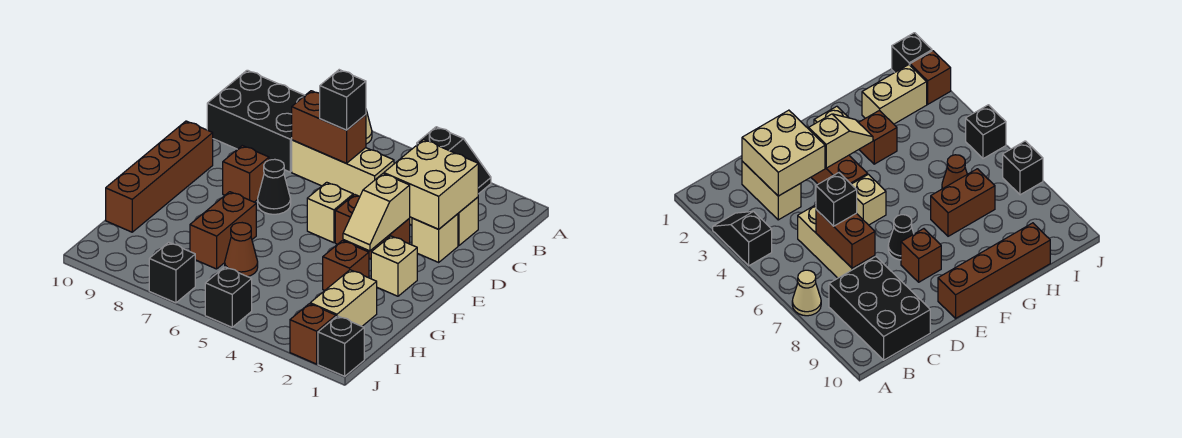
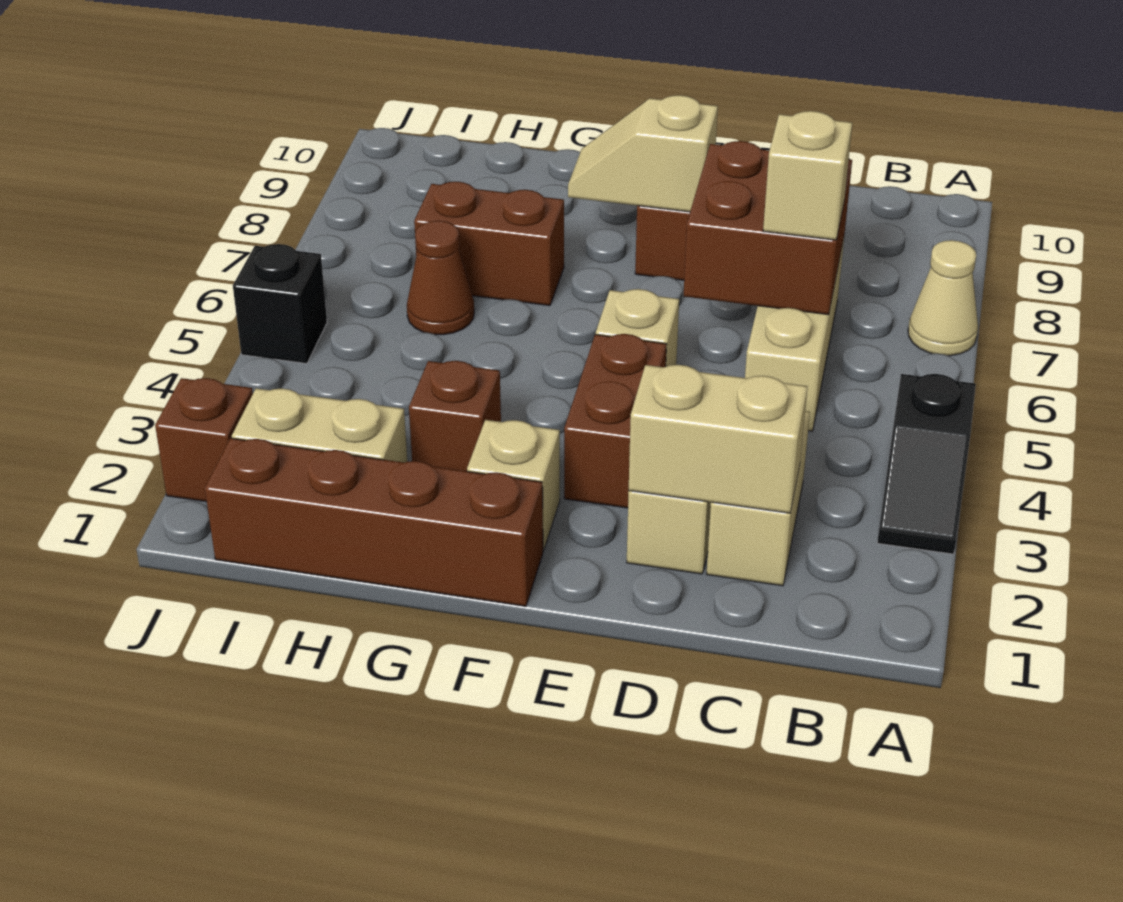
black 2x3 brick [207,70,305,172] -> none
tan 2x2 brick [384,140,478,229] -> tan 1x2 brick [629,365,808,513]
brown 1x2 brick [292,91,366,163] -> brown 2x2 brick [684,141,852,315]
black 1x1 brick [320,70,366,130] -> tan 1x1 brick [763,111,852,240]
tan 1x2 slope [343,174,410,251] -> tan 1x2 slope moved to [568,95,718,212]
black 1x1 cone [258,159,291,214] -> none
brown 1x4 brick [106,121,213,232] -> brown 1x4 brick moved to [205,438,543,606]
black 1x1 brick [318,316,364,376] -> none
black 1x1 brick [149,242,195,303] -> none

